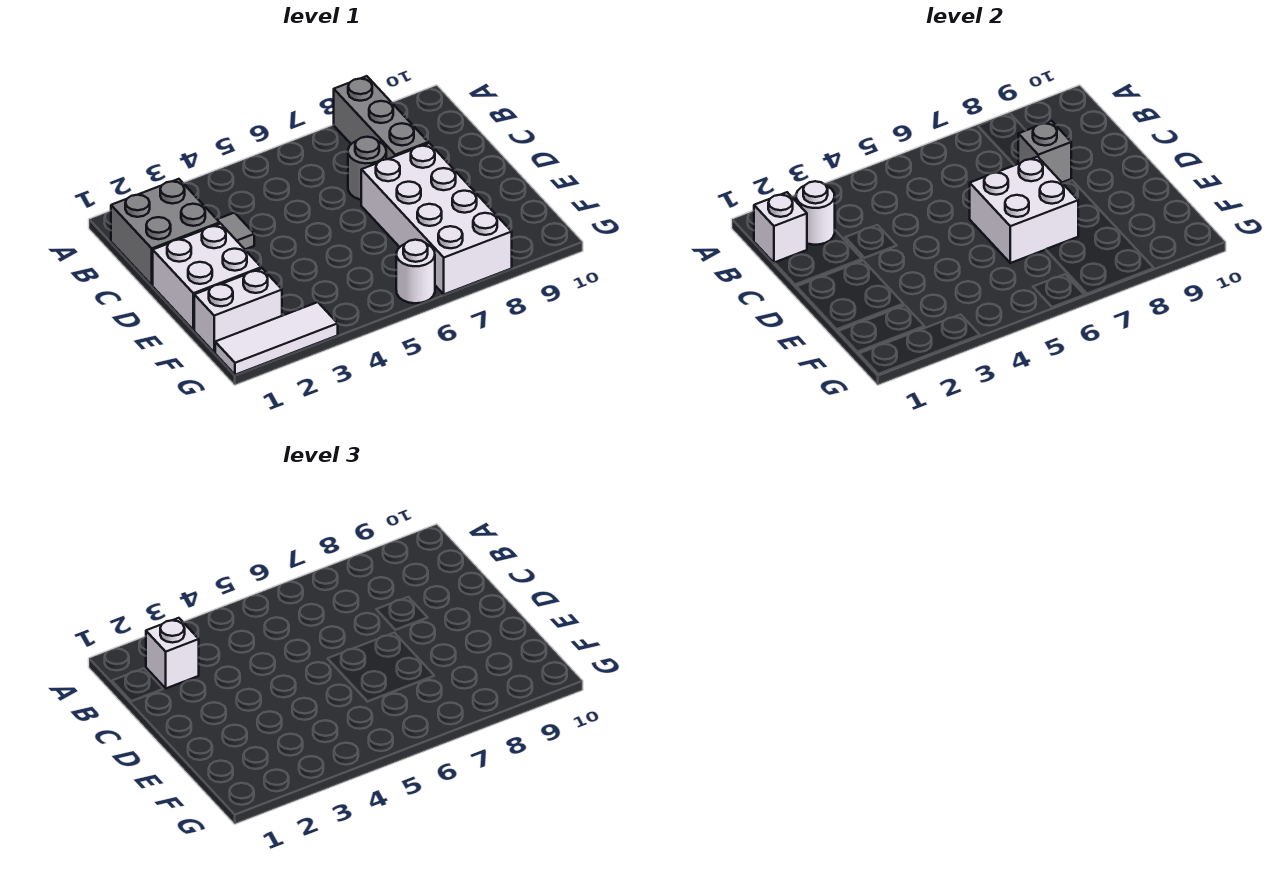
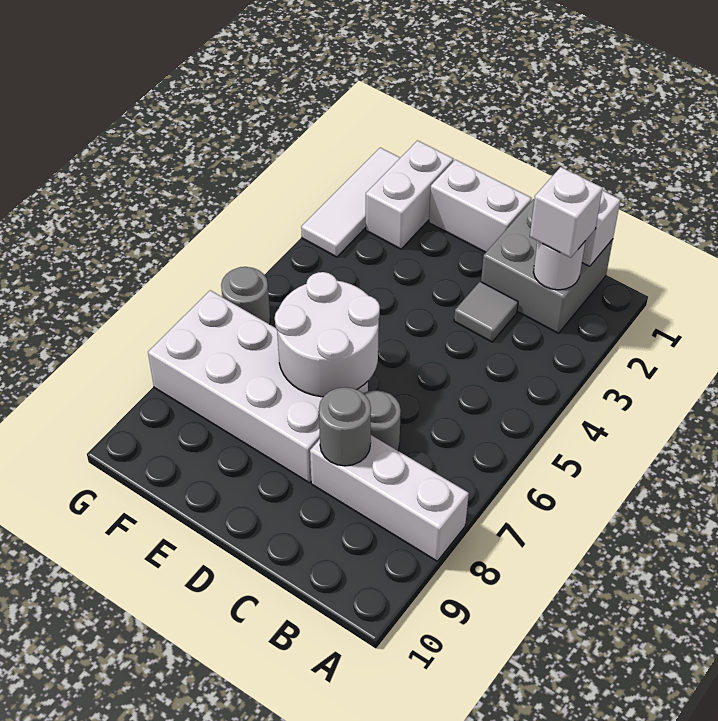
grey 1x3 brick [334,76,428,159] -> white 1x3 brick [310,435,469,561]
grey 1x1 brick [1018,121,1071,182] -> grey 1x1 round brick [319,387,371,466]
white 2x2 brick [153,224,261,330] -> white 1x2 brick [429,160,532,252]
white 2x2 brick [970,157,1078,263] -> white 2x2 round brick [275,272,380,397]
white 1x1 round brick [396,240,435,303] -> grey 1x1 round brick [221,267,270,324]

